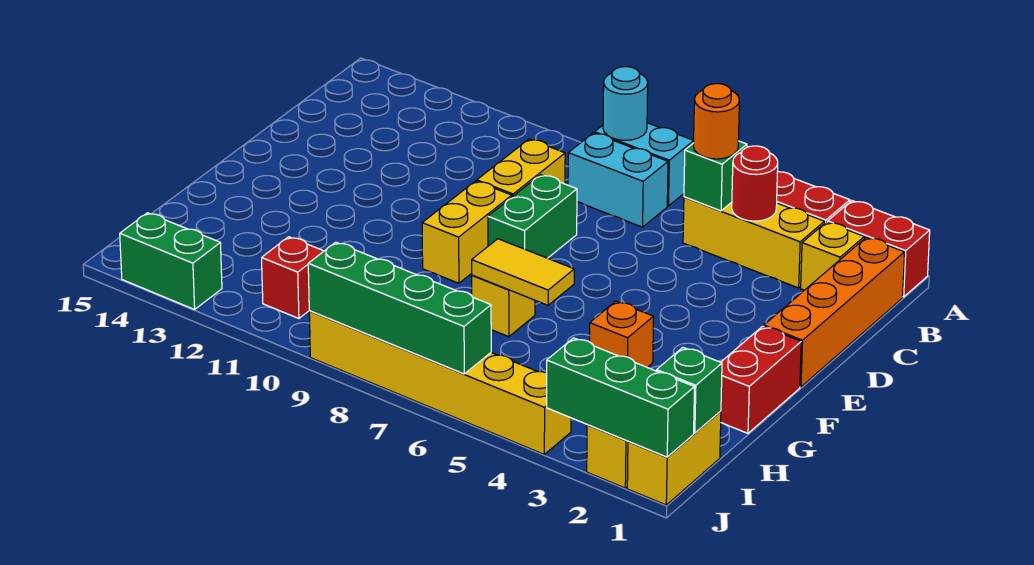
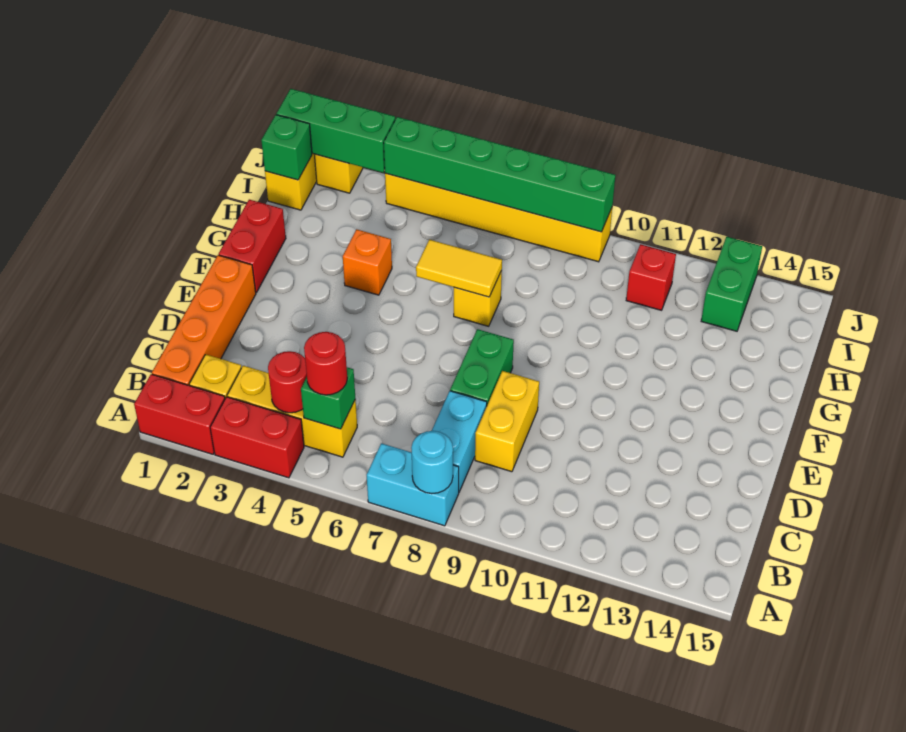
orange 1x1 round brick [694,84,739,159] -> red 1x1 round brick [304,332,347,395]
cyan 1x2 brick [568,133,668,227] -> cyan 1x2 brick turned to [432,391,487,492]
yellow 1x2 brick [422,181,512,283] -> none
green 1x4 brick [308,242,491,374] -> green 1x6 brick [384,117,615,232]
green 1x2 brick [120,213,222,309] -> green 1x2 brick turned to [701,237,762,331]

